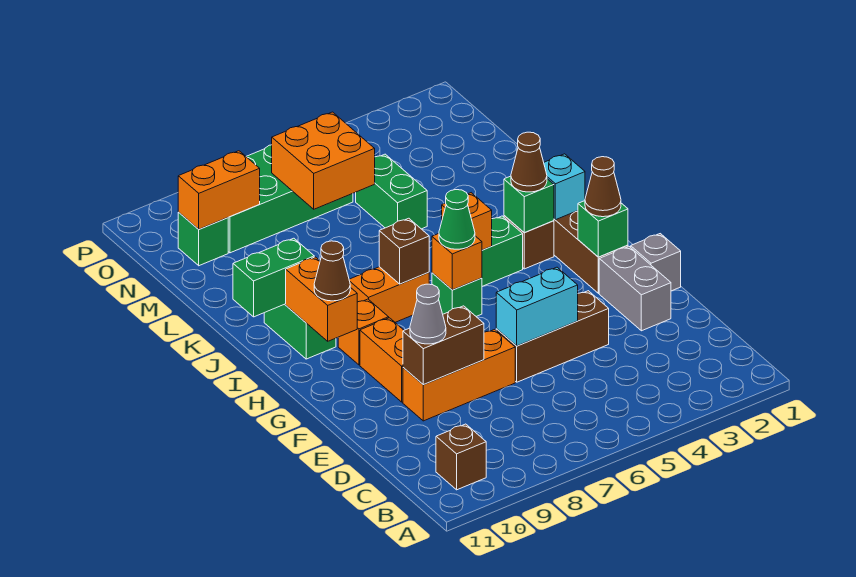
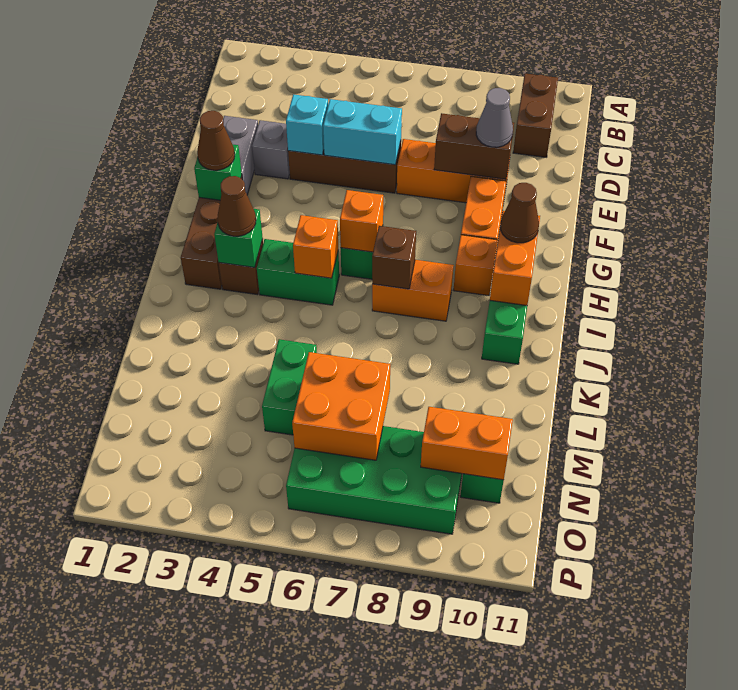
brown 1x1 brick [436,424,486,490] -> brown 1x2 brick [513,74,558,157]
grey 1x1 brick [631,234,681,291] -> grey 1x1 brick moved to [252,120,290,179]
green 1x1 cone [439,190,475,249] -> none
cyan 1x1 brick [544,154,585,220] -> cyan 1x1 brick moved to [286,94,328,155]
green 1x2 brick [233,238,314,317] -> none

